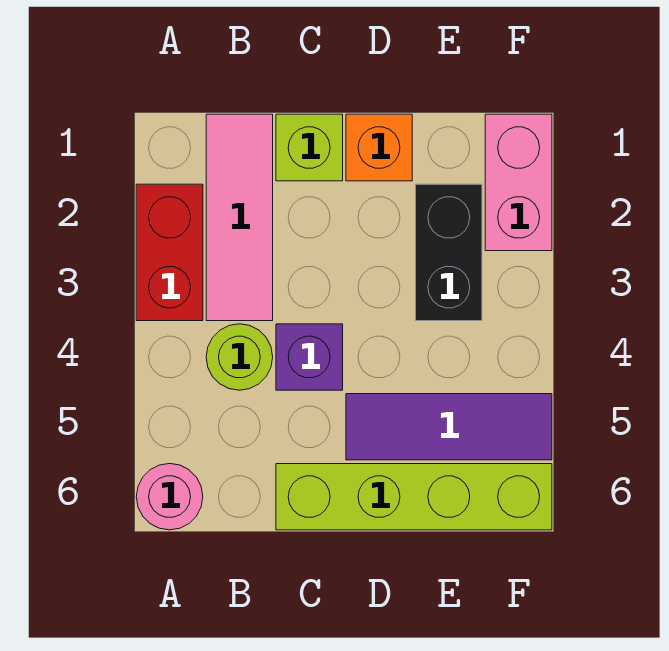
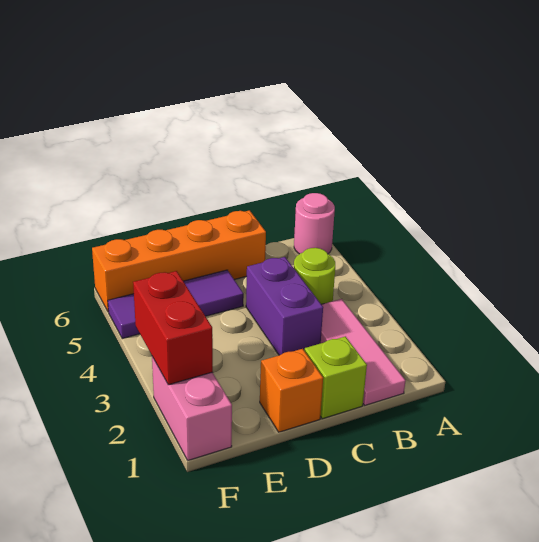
red 1x2 brick [136,184,203,321] -> red 1x2 brick moved to [133,271,213,385]
purple 1x1 brick [276,324,343,390] -> purple 1x2 brick [246,257,323,355]
lime 1x4 brick [276,464,552,530] -> orange 1x4 brick [92,210,266,312]
black 1x2 brick [416,184,482,321] -> none

